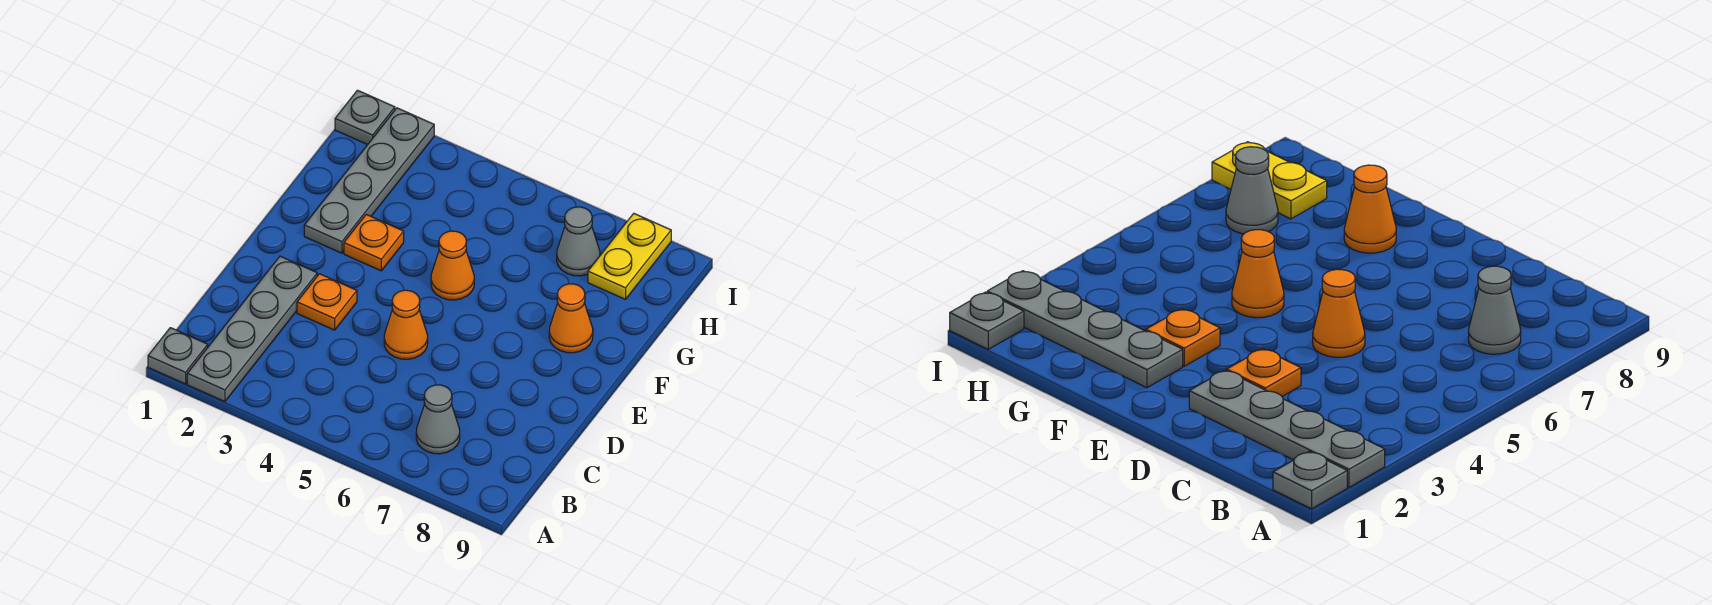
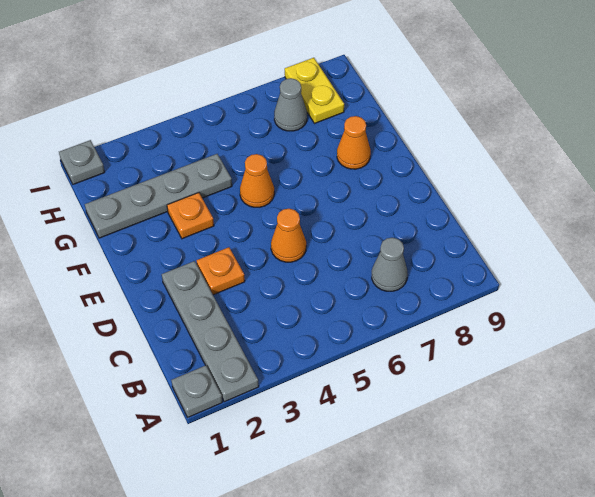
grey 1x4 plate [304,108,434,253] -> grey 1x4 plate turned to [85,154,232,238]

